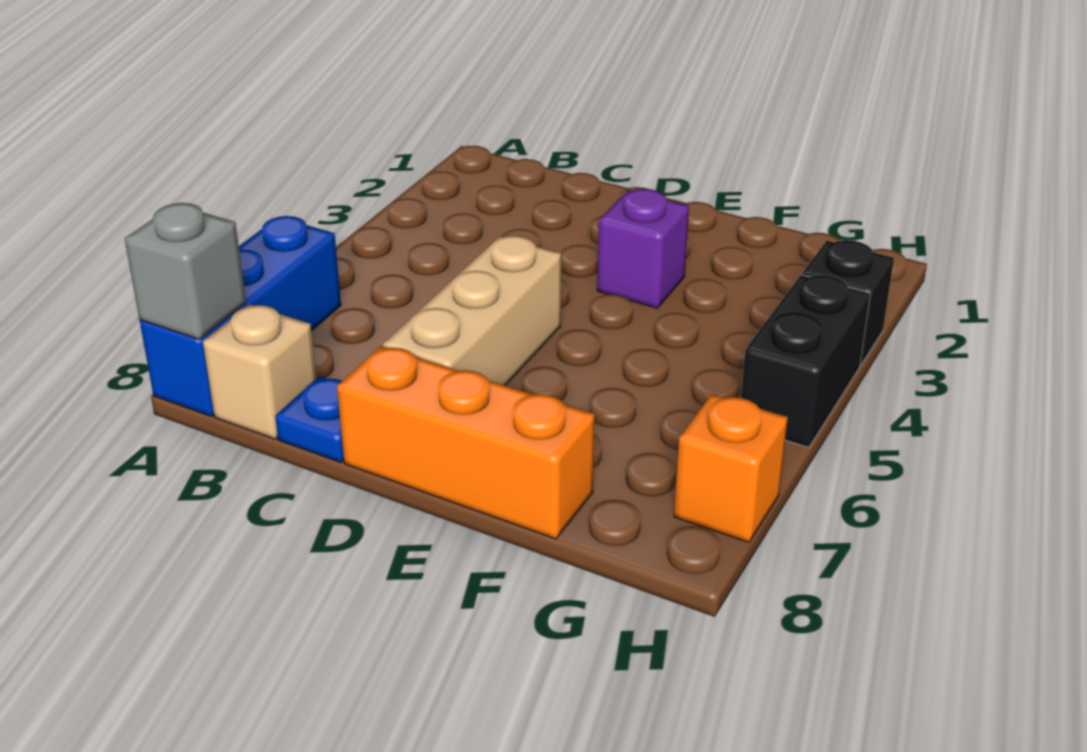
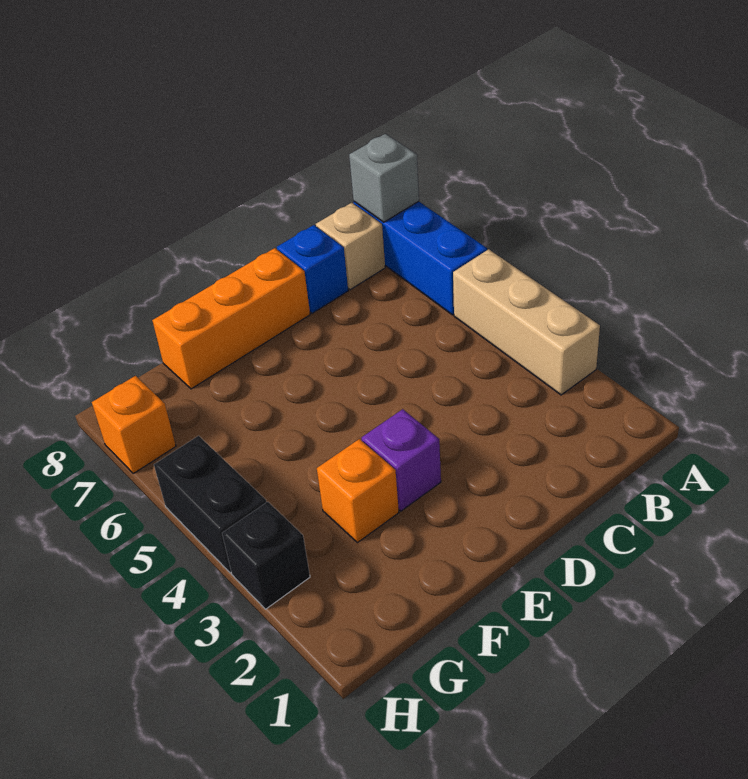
blue 1x1 plate [275,376,344,462] -> blue 1x1 brick [277,225,348,313]
tan 1x3 brick [383,236,561,385] -> tan 1x3 brick moved to [453,249,600,395]
none -> orange 1x1 brick [317,439,399,543]

